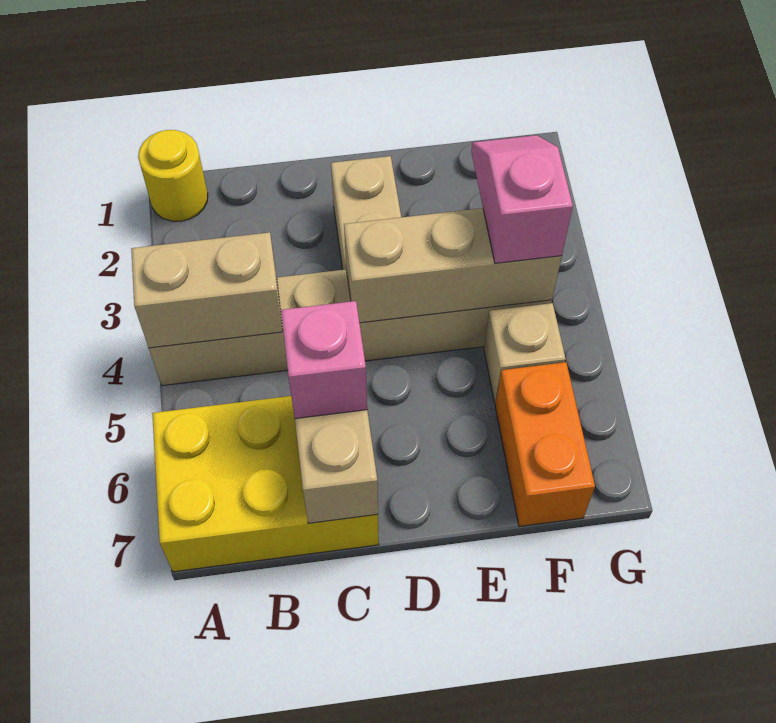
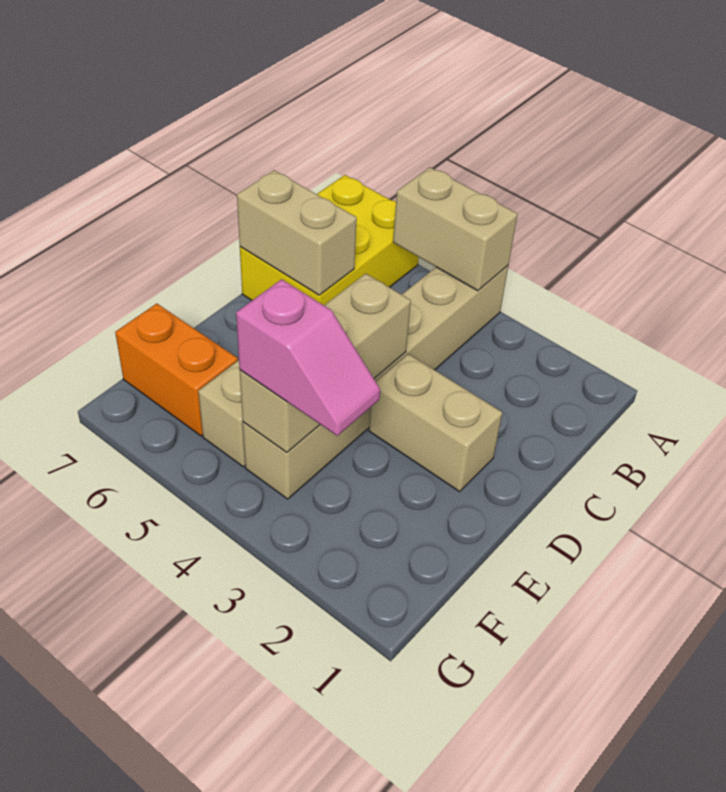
yellow 1x1 round brick [138,130,208,221] -> none
tan 1x2 brick [131,232,283,348] -> tan 1x2 brick turned to [393,167,518,291]
pink 1x1 brick [281,301,367,419] -> none

